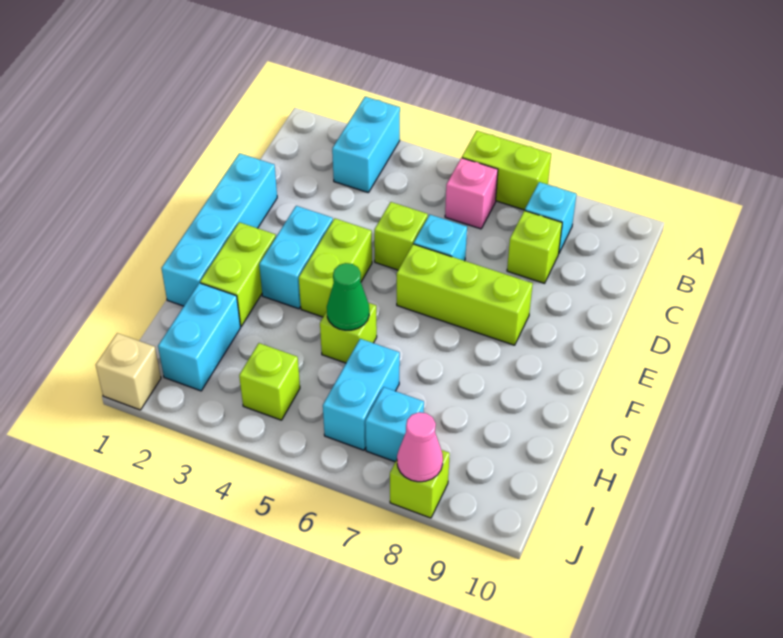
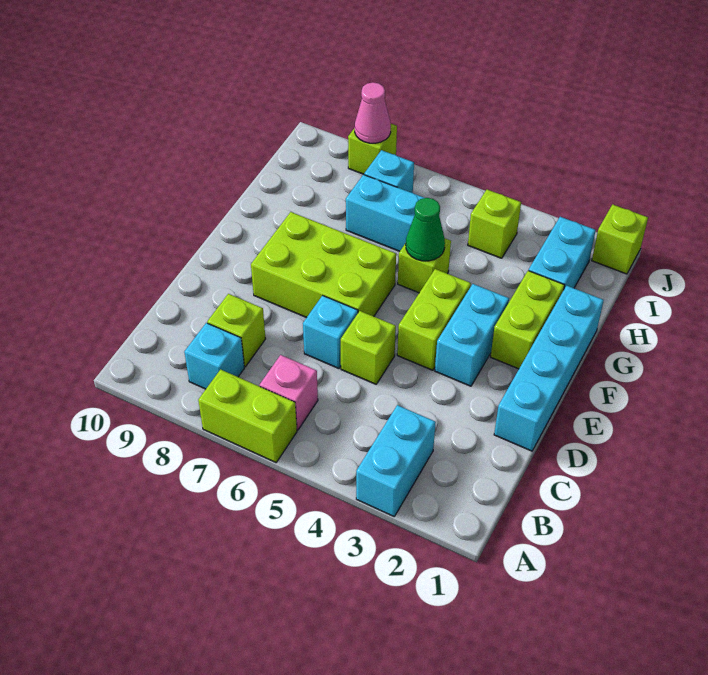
lime 1x3 brick [397,244,533,345] -> lime 2x3 brick [251,212,396,318]
cyan 1x2 brick [323,339,400,450] -> cyan 1x2 brick turned to [346,175,424,251]
tan 1x1 brick [96,333,161,410] -> lime 1x1 brick [592,204,648,274]

